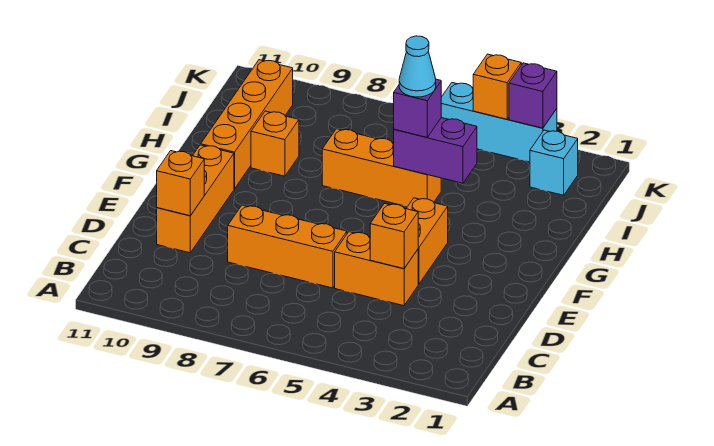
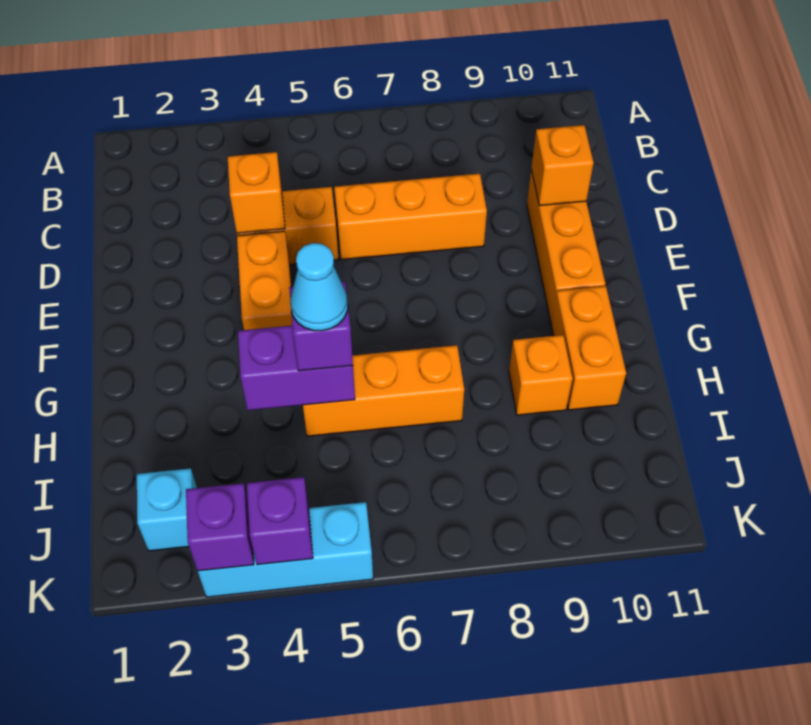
orange 1x4 brick [201,60,293,189] -> orange 1x2 brick [551,286,626,410]
orange 1x1 brick [473,54,521,119] -> purple 1x1 brick [247,477,313,565]

